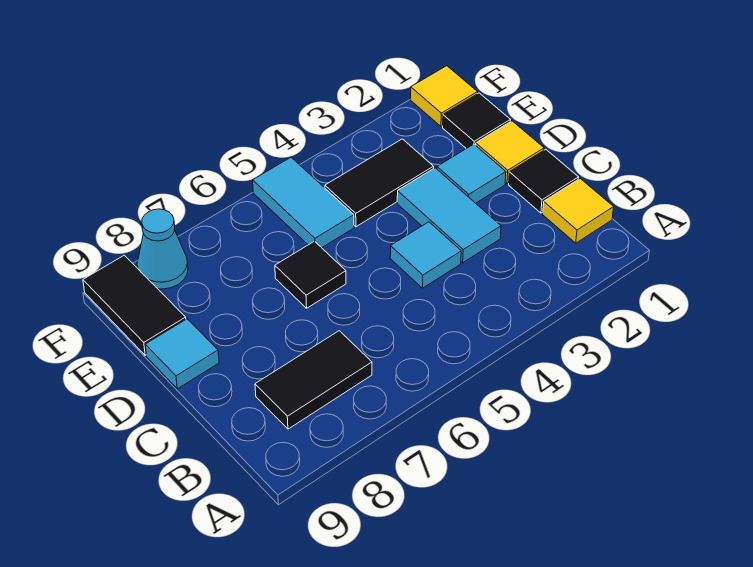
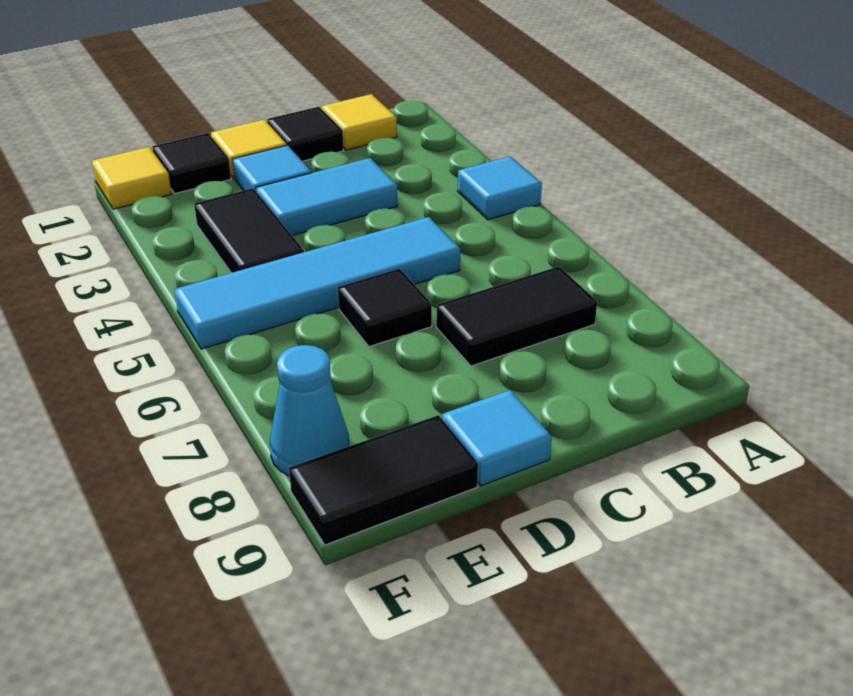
black 1x2 tile [255,331,372,429] -> black 1x2 tile turned to [436,266,597,366]
cyan 1x1 tile [390,222,461,288] -> cyan 1x1 tile moved to [458,156,542,220]
cyan 1x2 tile [253,157,354,248] -> cyan 1x4 tile [174,217,460,349]

